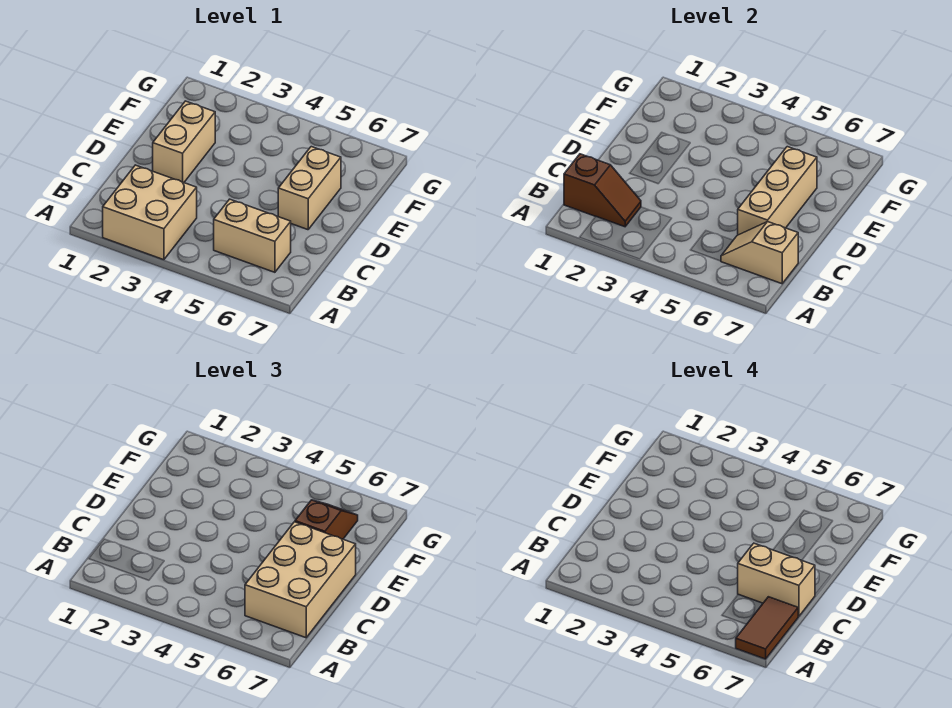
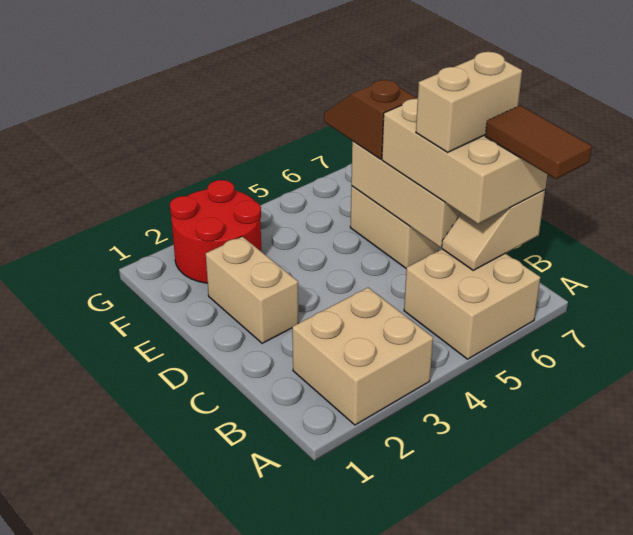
brown 1x2 slope [564,154,641,227] -> none
tan 1x2 brick [214,199,291,272] -> tan 2x2 brick [404,249,540,359]
none -> red 2x2 round brick [170,180,262,283]

